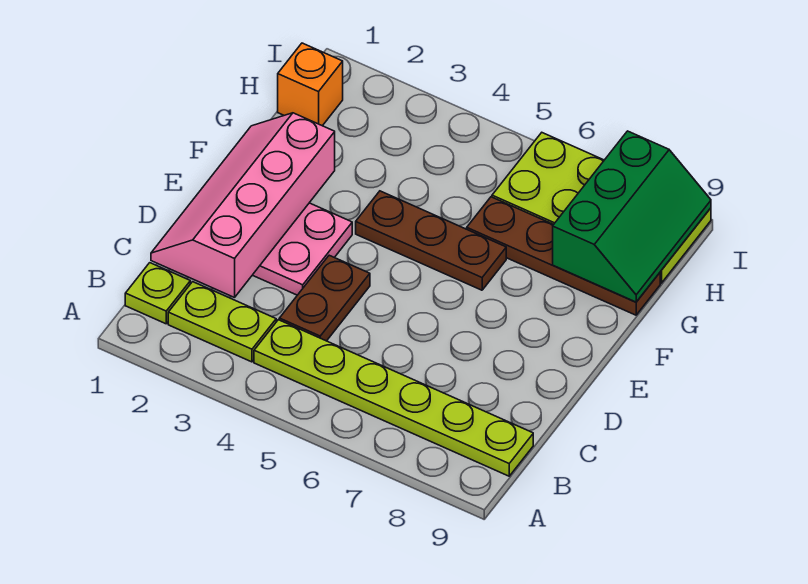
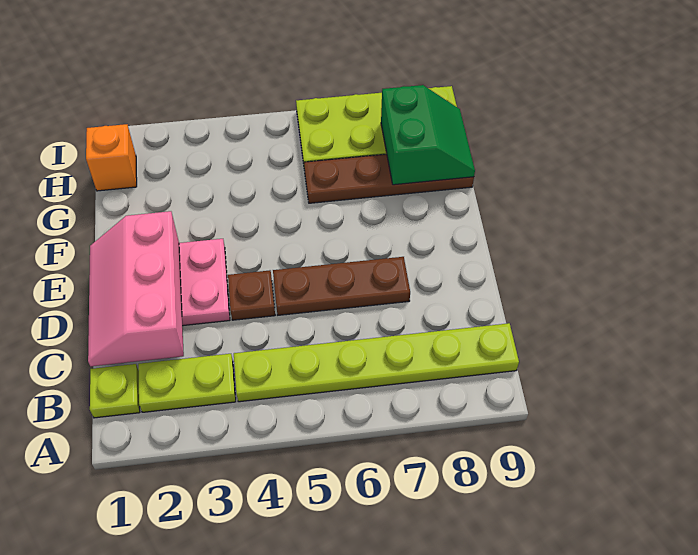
pink 2x4 slope [151,113,335,298] -> pink 2x3 slope [88,211,184,366]
brown 1x2 plate [279,255,370,341] -> brown 1x1 plate [228,270,275,320]
brown 1x3 plate [356,191,506,290] -> brown 1x3 plate moved to [273,257,410,315]
green 2x3 slope [553,131,711,302] -> green 2x2 slope [381,85,475,185]

